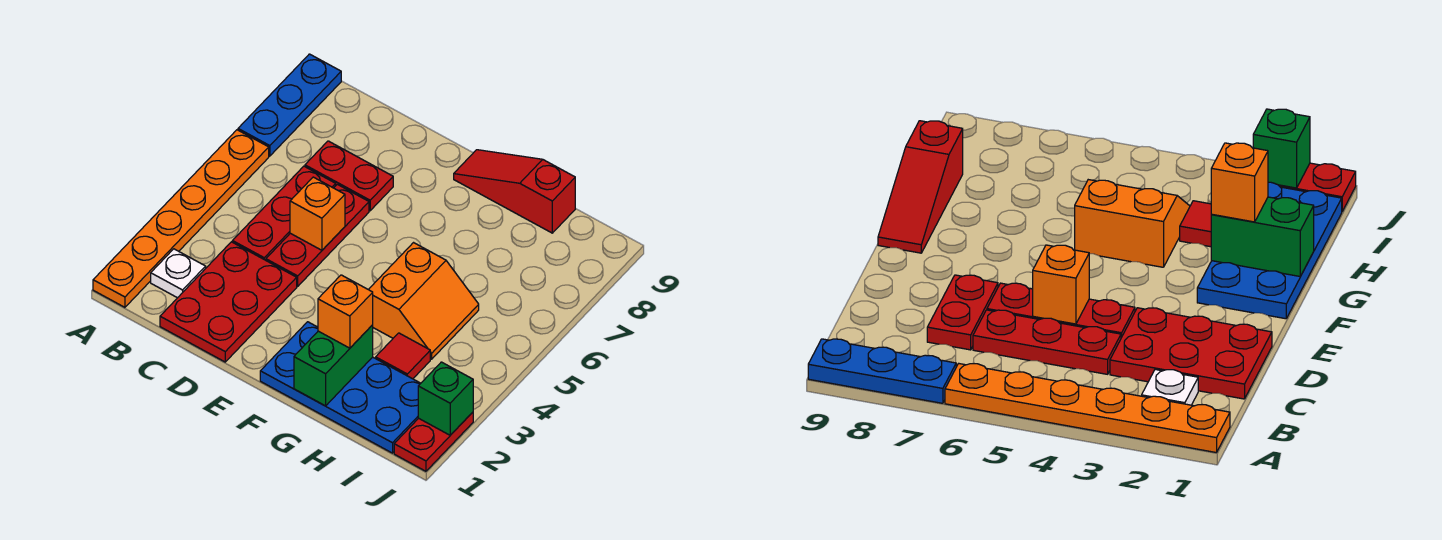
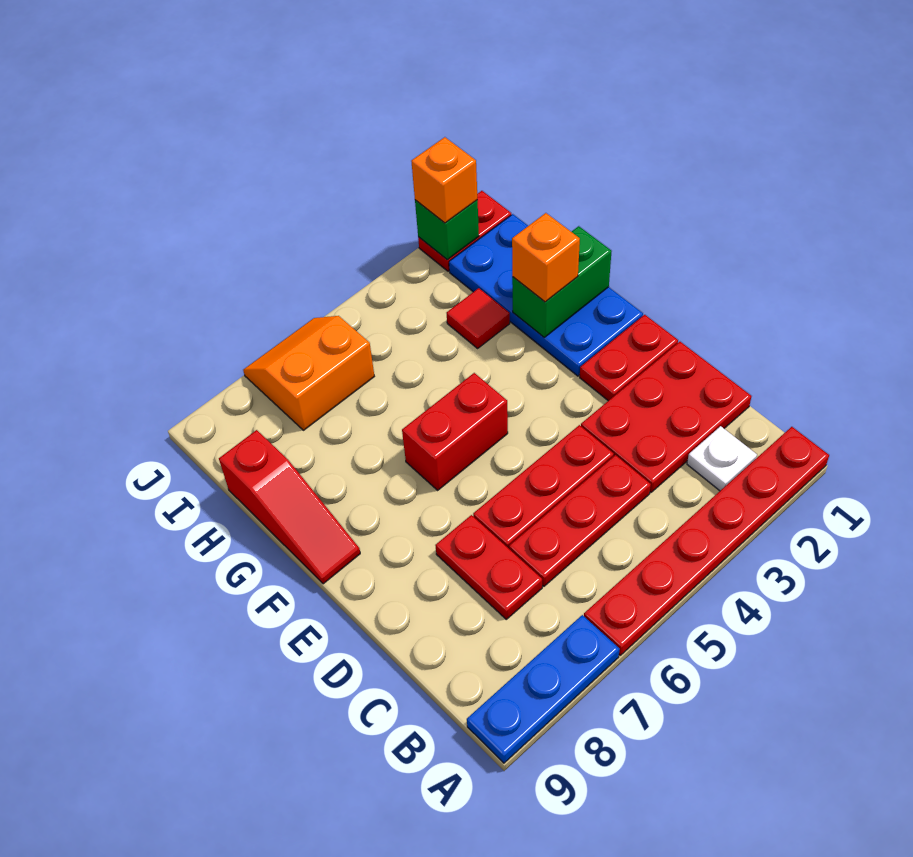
orange 1x6 plate [93,130,269,307] -> red 1x6 plate [584,427,829,655]
orange 1x1 brick [290,177,345,250] -> orange 1x1 brick moved to [411,137,477,223]
none -> red 1x2 plate [580,315,678,401]
none -> red 1x2 brick [402,373,508,490]
orange 2x2 slope [368,243,479,359] -> orange 2x2 slope moved to [243,316,374,430]

